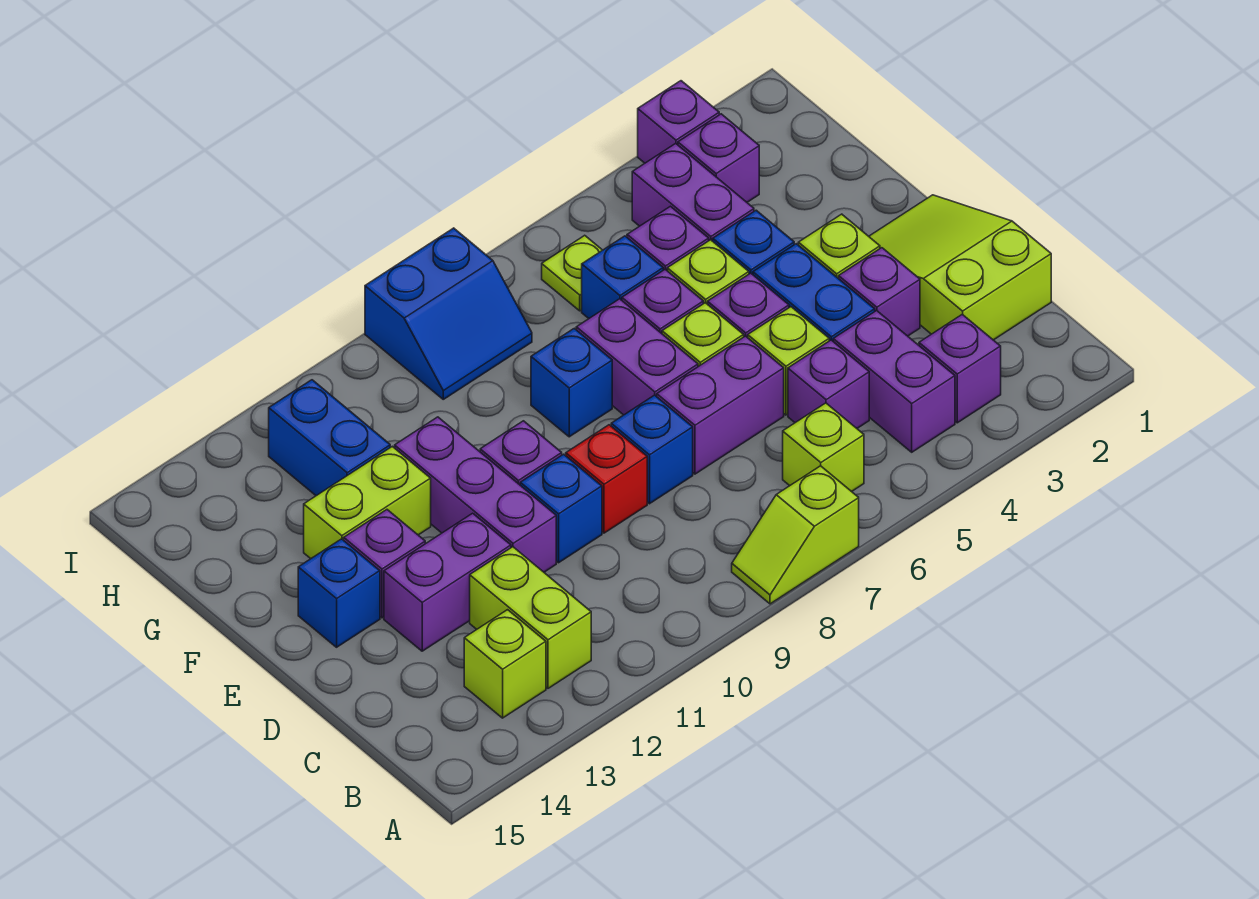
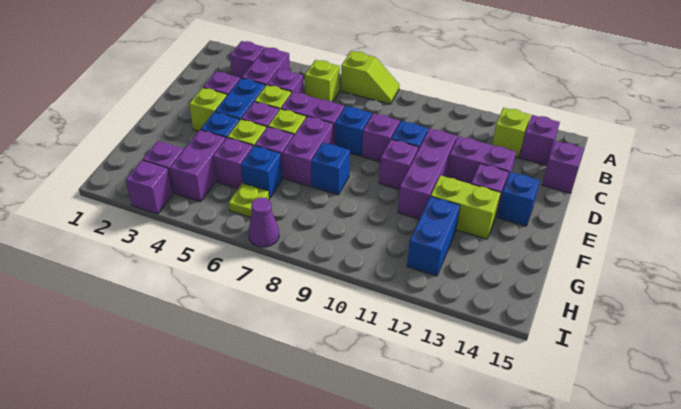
lime 1x2 brick [470,547,591,688] -> none
none -> purple 1x1 brick [520,115,560,165]
lime 2x3 slope [869,195,1051,340] -> none
none -> purple 1x1 brick [542,141,584,193]
red 1x1 brick [566,425,647,533] -> purple 1x1 brick [362,113,400,162]
blue 2x2 slope [365,228,532,399] -> none
none -> purple 1x1 cone [248,198,279,247]

